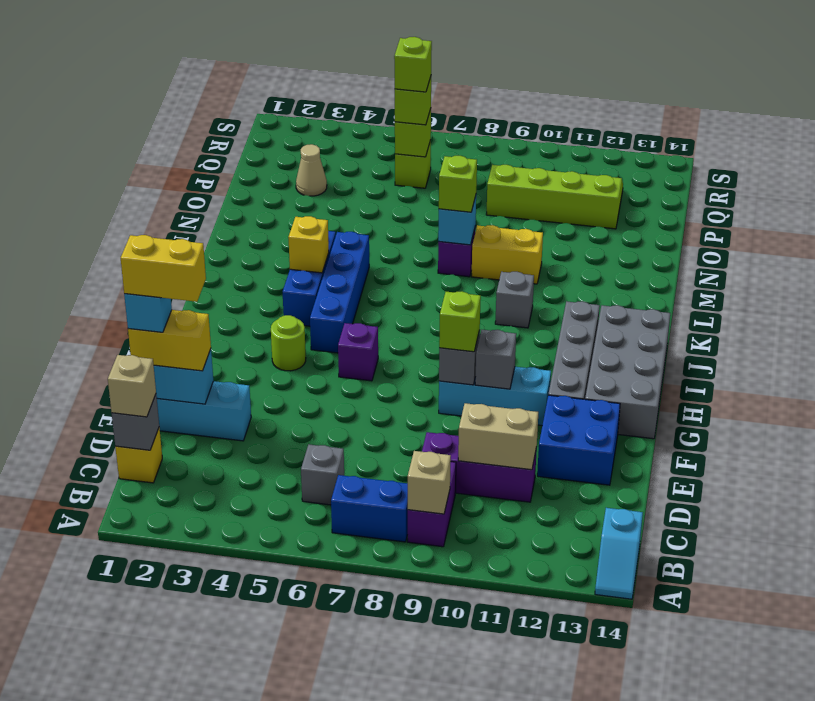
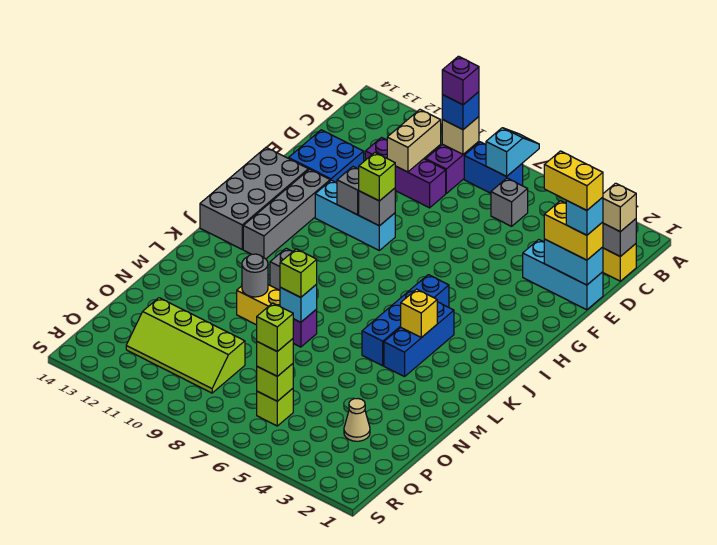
cyan 1x2 slope [595,508,643,599] -> cyan 1x2 slope moved to [486,128,539,176]
none -> blue 1x1 brick [442,92,479,130]
tan 1x2 brick [458,403,538,470] -> tan 1x2 brick turned to [387,110,441,172]
lime 1x1 round brick [271,315,306,371] -> none
purple 1x1 brick [338,323,378,381] -> purple 1x1 brick moved to [442,56,479,105]
none -> grey 1x1 round brick [242,254,268,297]

